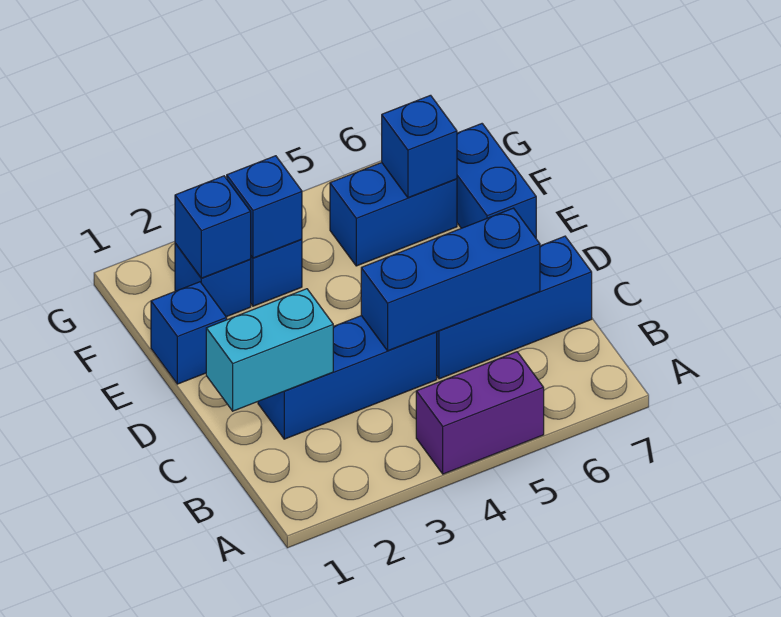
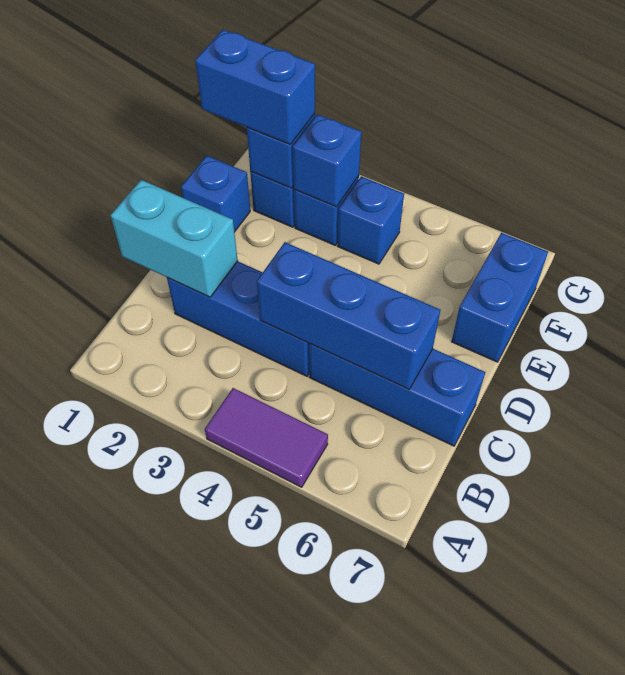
purple 1x2 brick [416,352,544,474] -> purple 1x2 tile [205,388,328,487]
blue 1x2 brick [330,163,457,266] -> blue 1x2 brick moved to [195,30,315,144]
blue 1x1 brick [382,95,457,198] -> blue 1x1 brick moved to [338,176,404,264]

